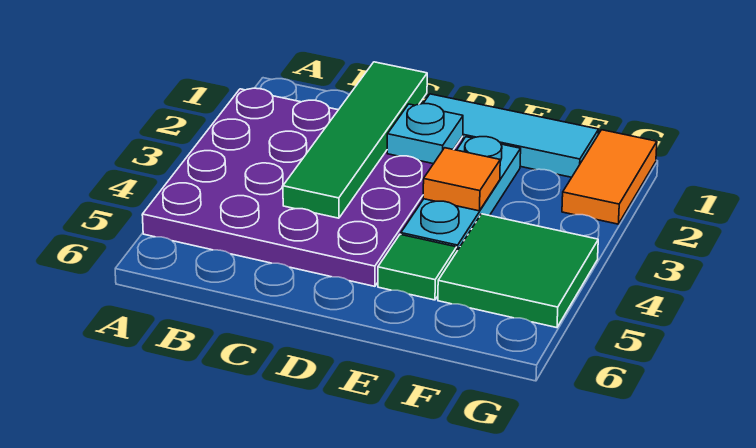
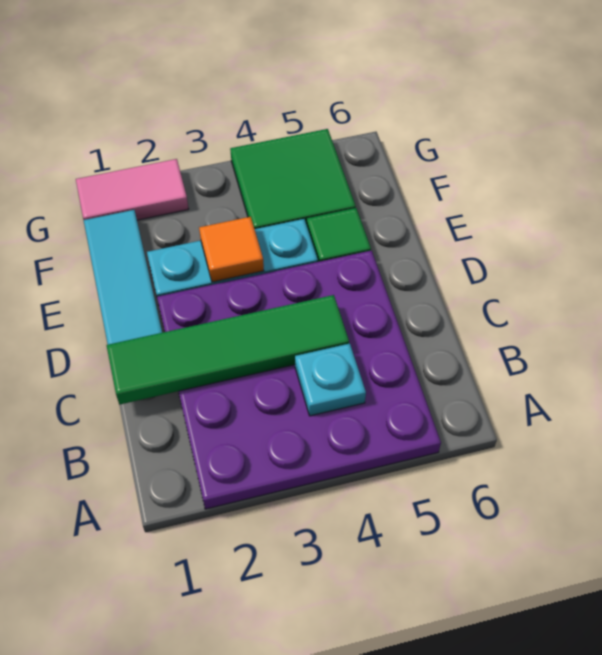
cyan 1x1 plate [387,104,463,164] -> cyan 1x1 plate moved to [295,344,366,416]
orange 1x2 tile [562,130,657,224] -> pink 1x2 tile [76,159,189,220]

